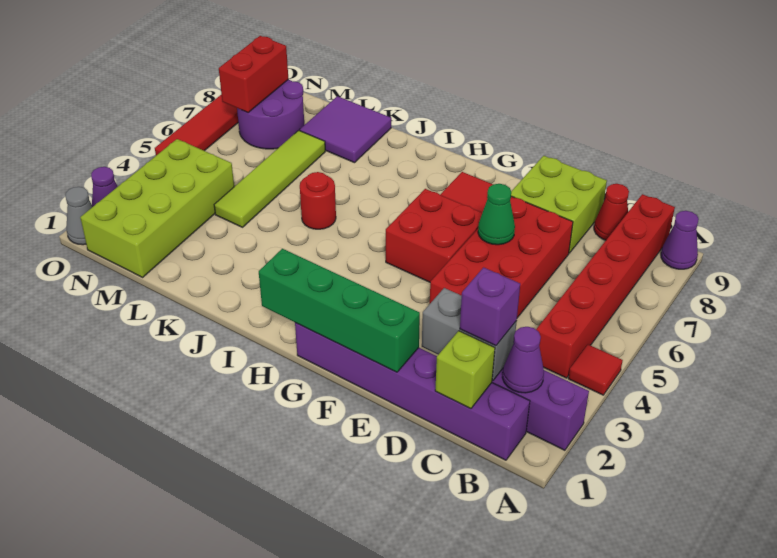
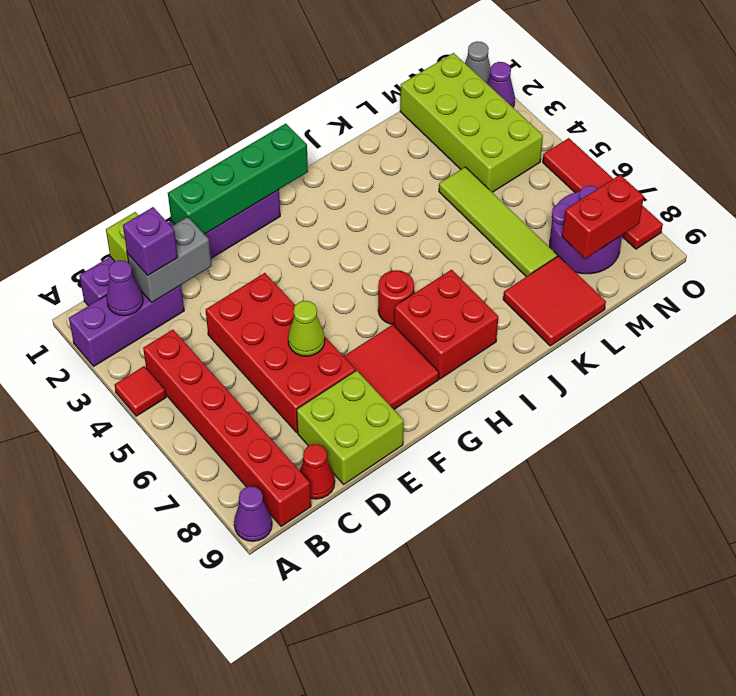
green 1x1 cone [478,184,515,245] -> lime 1x1 cone [288,301,325,356]
red 2x2 brick [386,189,482,282] -> red 2x2 brick moved to [394,270,498,379]
red 1x1 round brick [300,172,336,229] -> red 1x1 round brick moved to [378,270,414,325]
purple 2x2 tile [300,96,391,163] -> red 2x2 tile [503,256,606,346]
red 1x2 brick [219,36,288,113] -> red 1x2 brick turned to [562,175,644,259]

